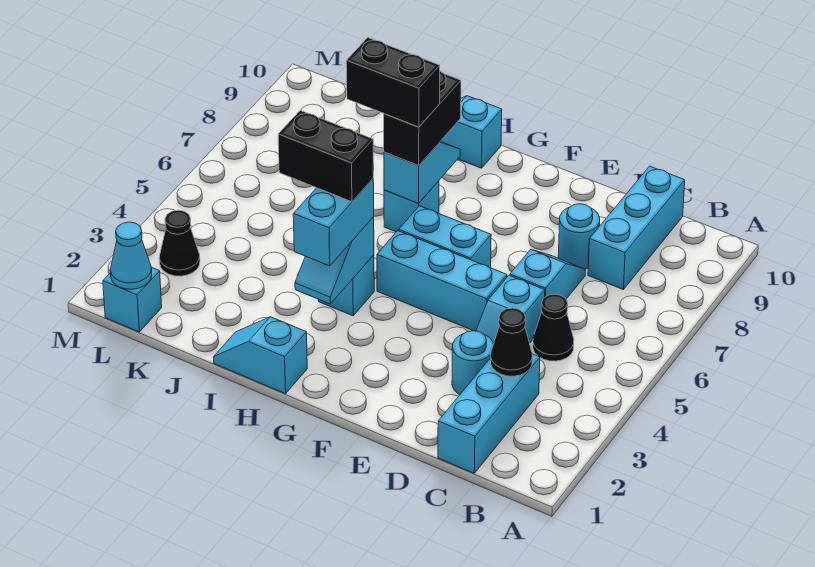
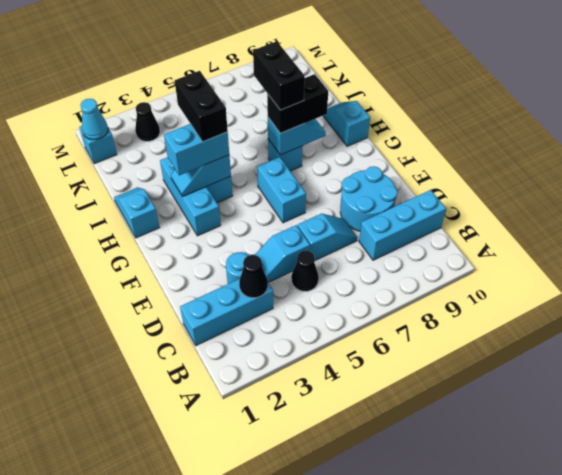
cyan 1x1 round brick [558,204,600,269] -> cyan 2x2 round brick [340,166,398,231]
cyan 1x3 brick [377,231,507,331] -> cyan 1x3 brick moved to [160,157,221,236]

